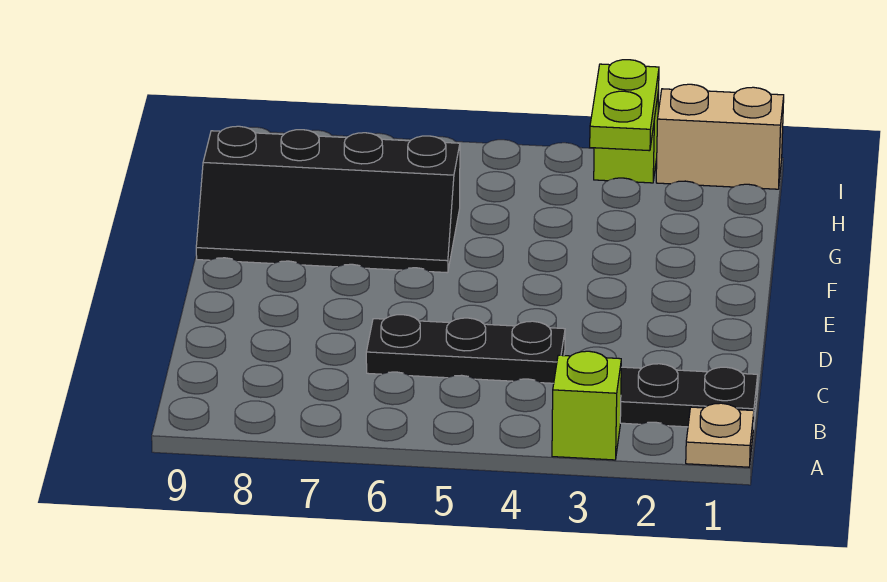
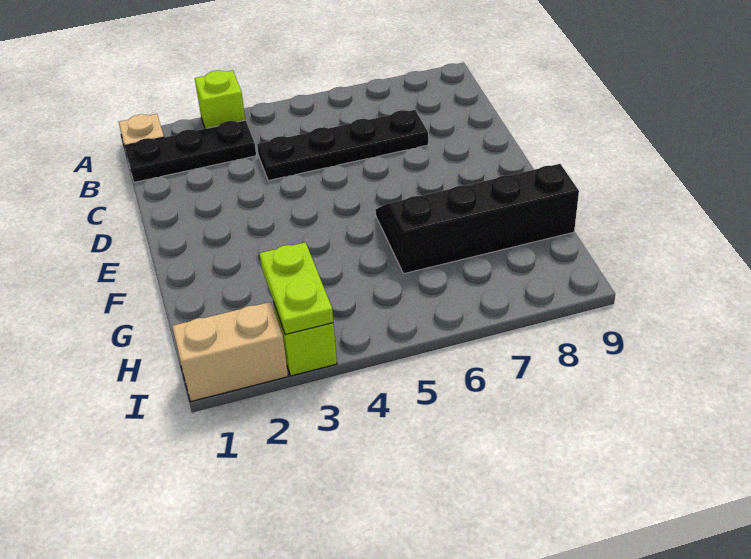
black 1x3 plate [366,315,565,383] -> black 1x4 plate [257,110,428,181]

